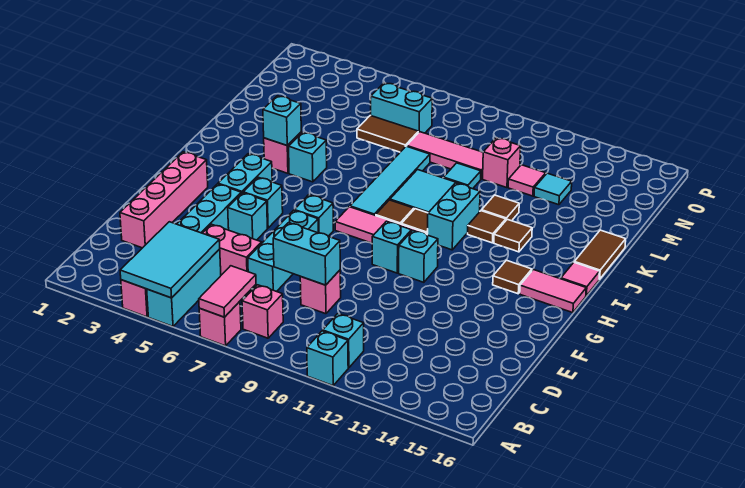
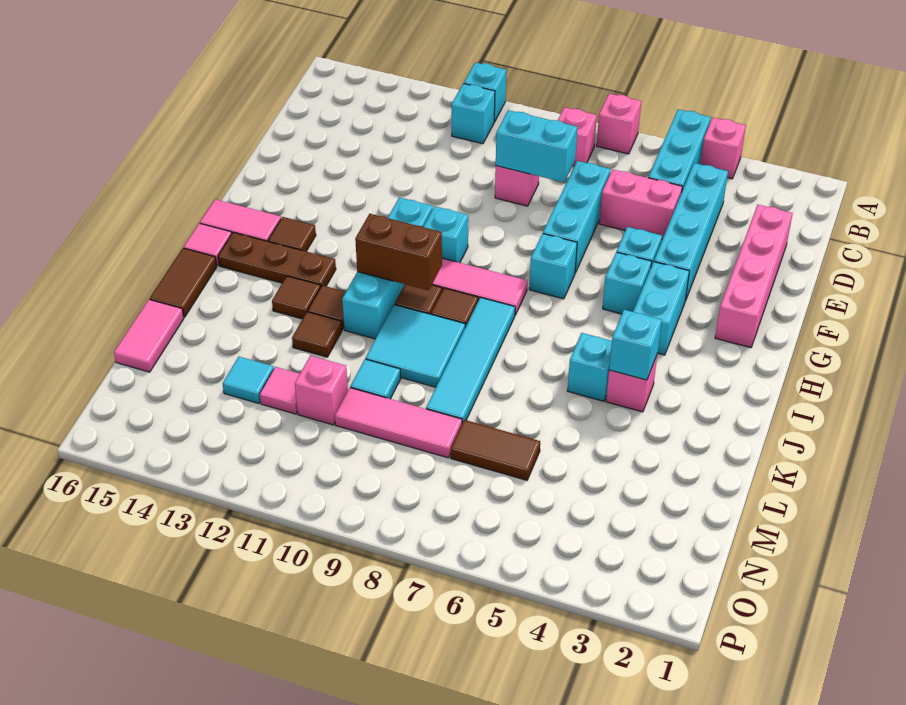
cyan 2x3 tile [120,222,220,298] -> none
pink 1x2 tile [199,266,256,317] -> pink 1x2 tile moved to [114,300,184,372]
none -> brown 1x2 brick [355,214,442,290]
none -> brown 1x3 plate [218,232,336,286]
cyan 1x2 brick [371,83,432,133] -> none

